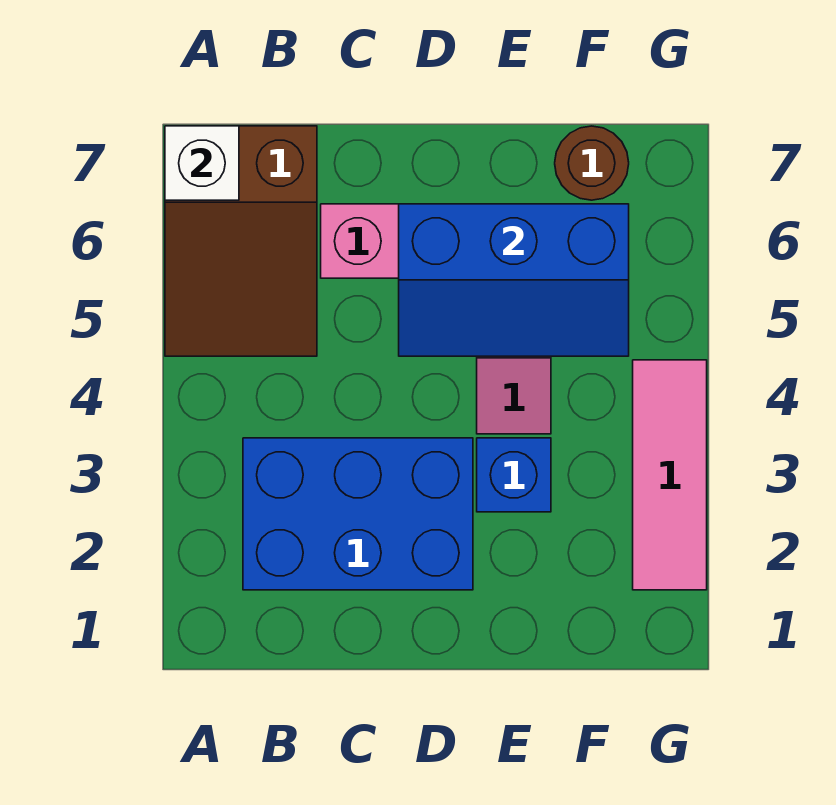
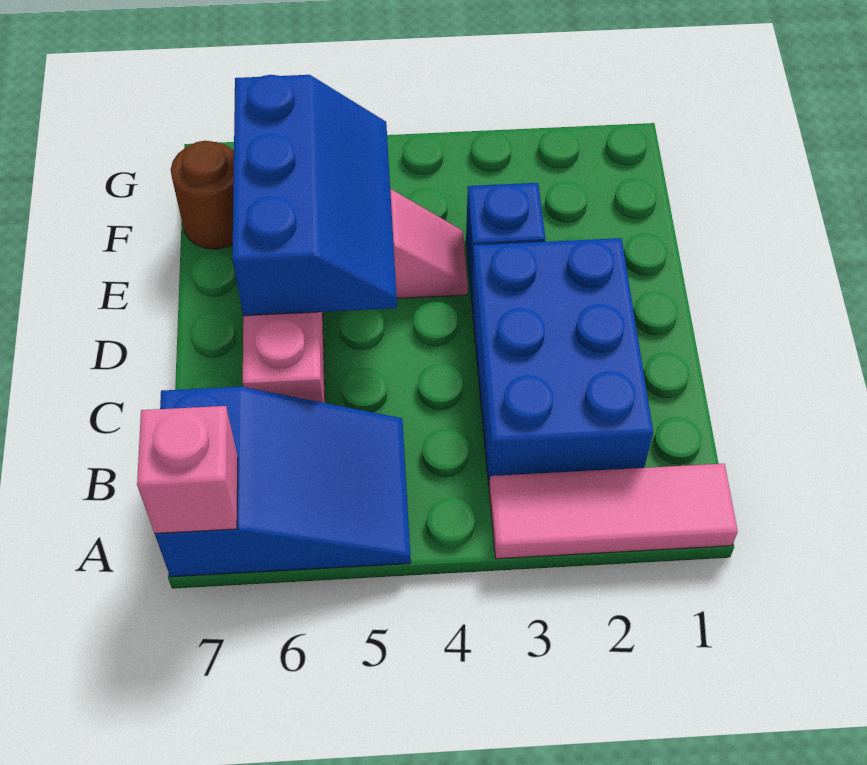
brown 2x3 slope [165,126,317,356] -> blue 2x3 slope [155,387,411,577]
white 1x1 brick [165,126,239,200] -> pink 1x1 brick [137,406,238,533]
pink 1x3 tile [633,360,707,590] -> pink 1x3 tile moved to [489,464,738,559]

